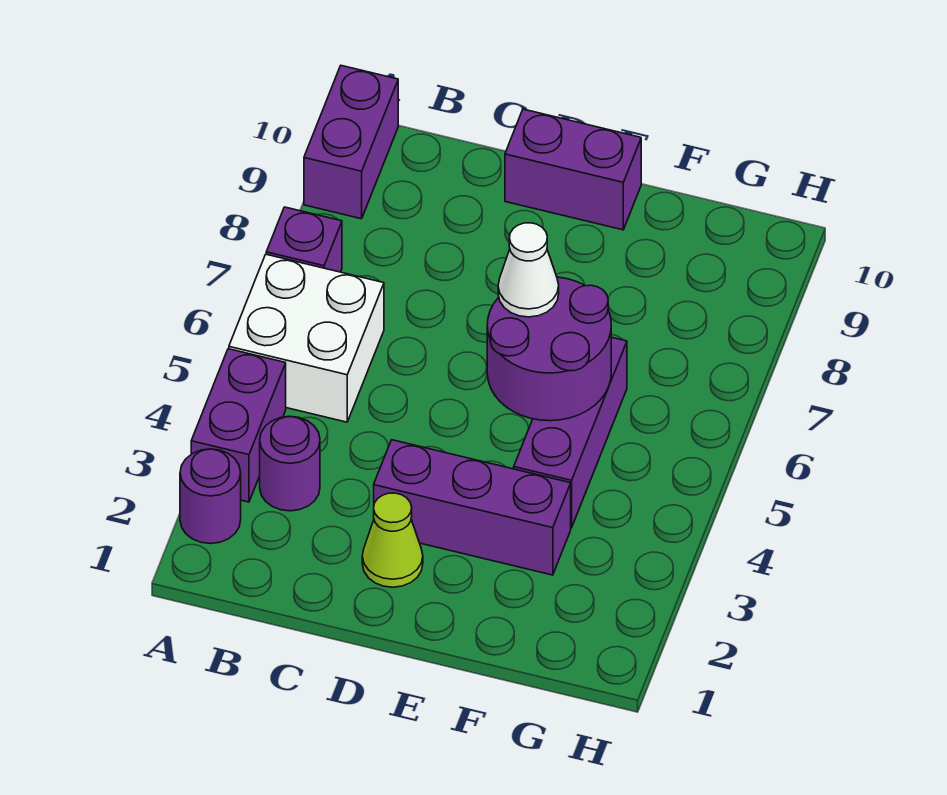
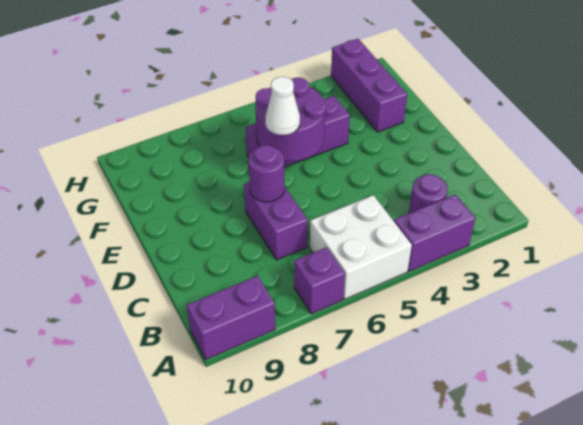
purple 1x1 round brick [180,449,241,544] -> purple 1x1 round brick moved to [248,145,284,202]
lime 1x1 cone [362,493,423,587] -> none
purple 1x3 brick [374,440,571,575] -> purple 1x3 brick moved to [331,39,407,132]
purple 1x2 brick [505,109,641,230] -> purple 1x2 brick moved to [244,182,308,260]

